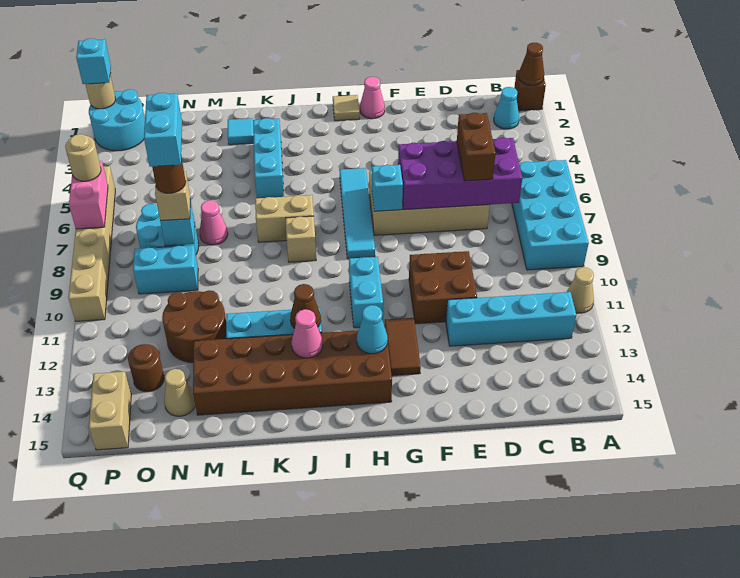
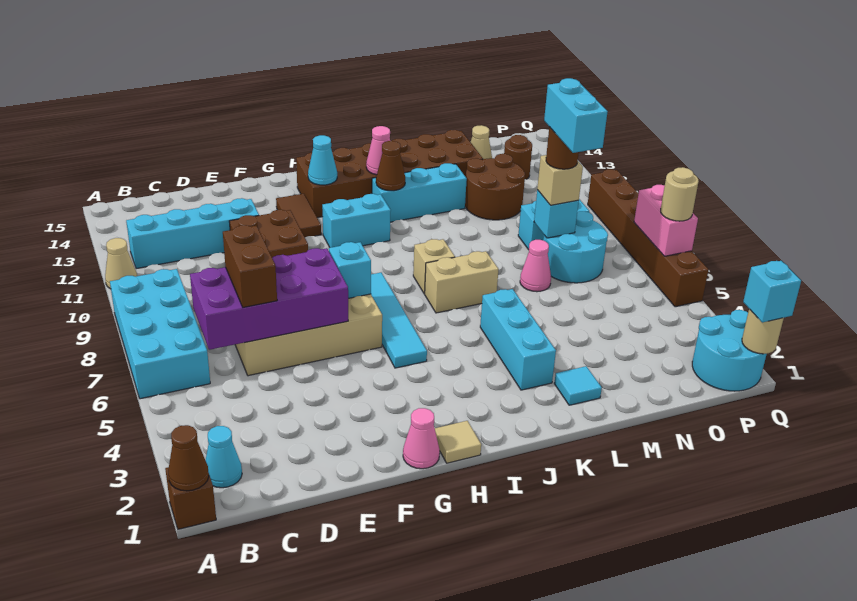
cyan 1x2 brick [349,257,383,328] -> cyan 1x2 brick turned to [322,194,391,248]
tan 1x2 brick [89,372,131,450] -> none
tan 1x6 brick [68,166,115,321] -> brown 1x6 brick [588,169,708,307]

